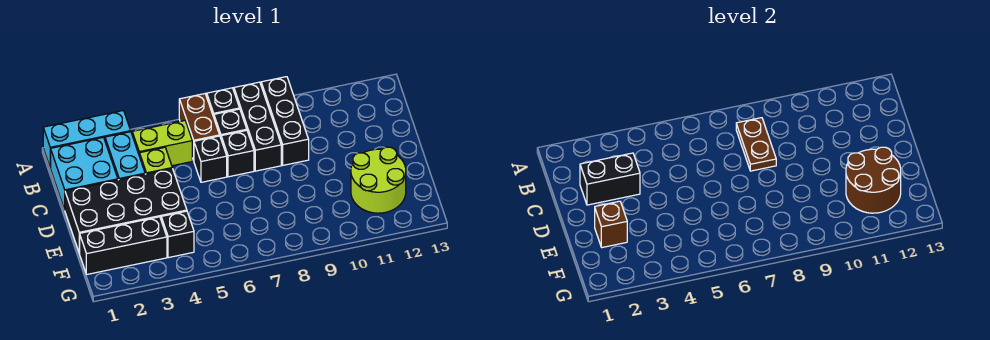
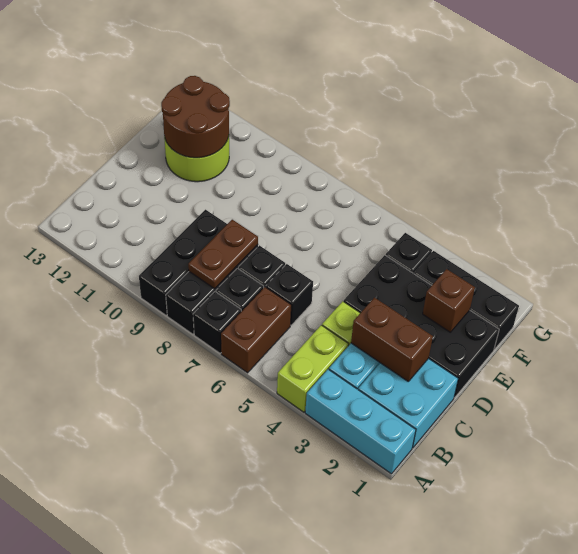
lime 1x2 brick [132,121,192,166] -> lime 1x2 brick turned to [277,325,348,412]
black 1x2 brick [580,153,640,205] -> brown 1x2 brick [351,298,433,382]

